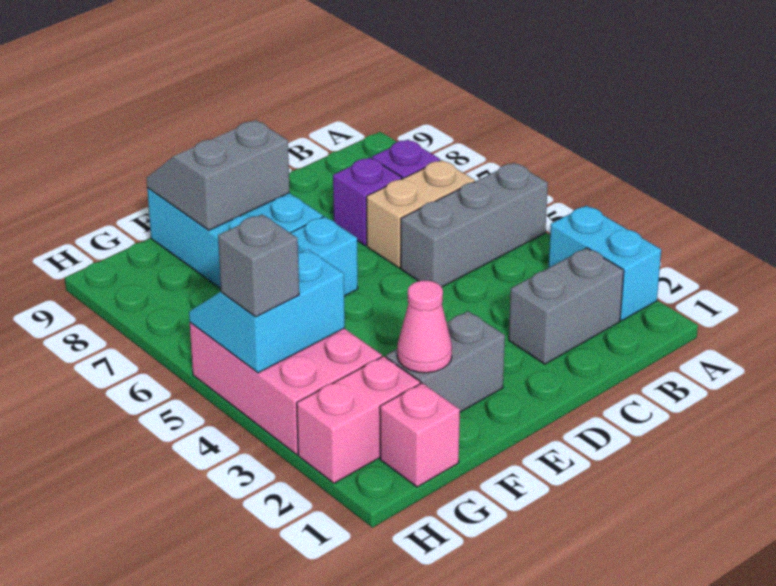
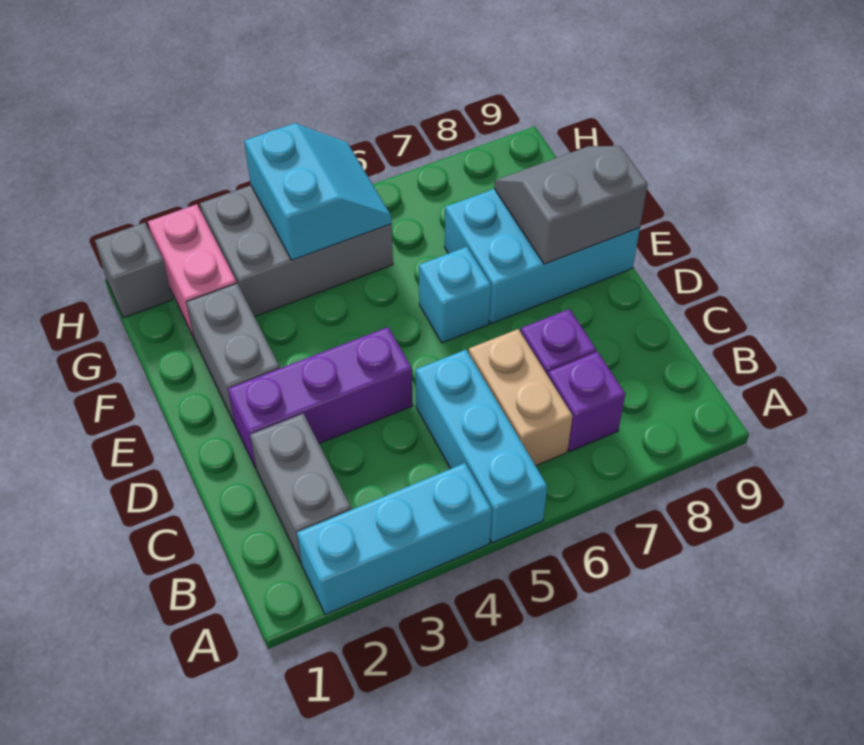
cyan 1x2 brick [549,205,661,321] -> cyan 1x3 brick [297,463,492,615]
grey 1x3 brick [401,163,548,287] -> cyan 1x3 brick [416,350,547,543]
none -> purple 1x3 brick [228,327,413,468]
grey 2x2 slope [146,120,290,230] -> grey 2x2 slope turned to [494,146,648,264]
pink 1x1 cone [397,281,452,373] -> none
pink 1x1 brick [380,383,460,487] -> none
pink 2x3 brick [190,323,382,455] -> grey 2x3 brick [200,185,393,317]
grey 1x1 brick [218,214,299,317] -> grey 1x1 brick moved to [95,223,172,318]

